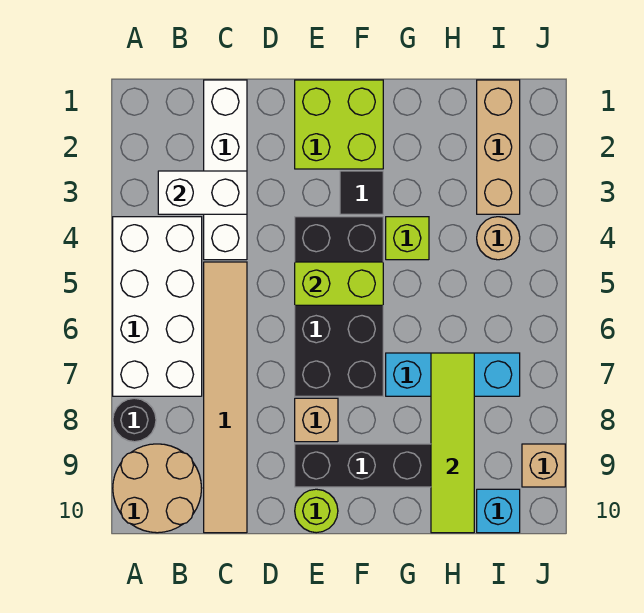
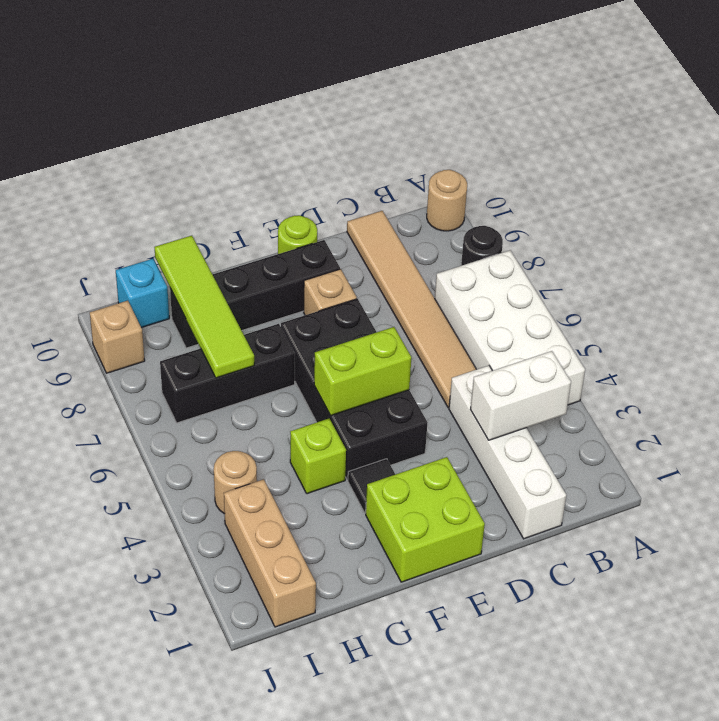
tan 2x2 round brick [113,444,202,533] -> tan 1x1 round brick [427,170,467,231]
cyan 1x3 brick [386,353,520,396] -> black 1x3 brick [160,324,295,423]

